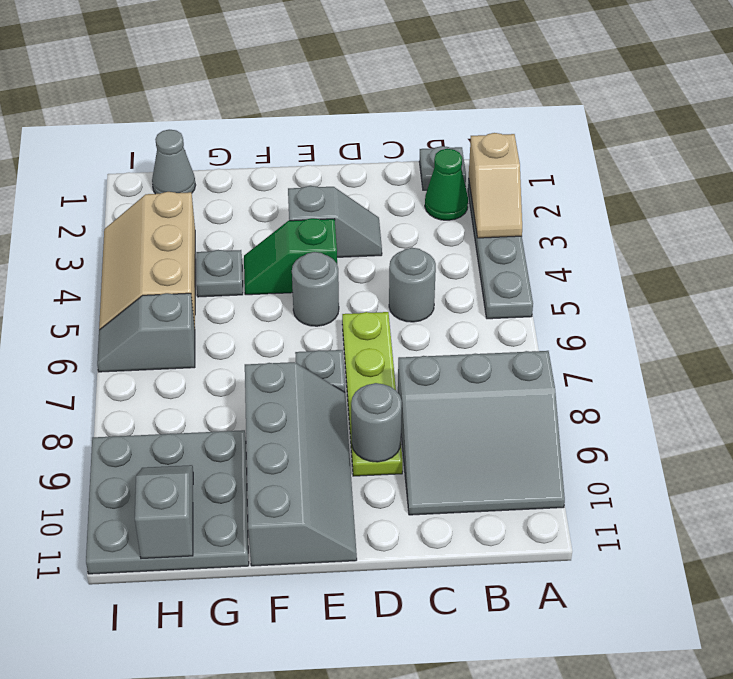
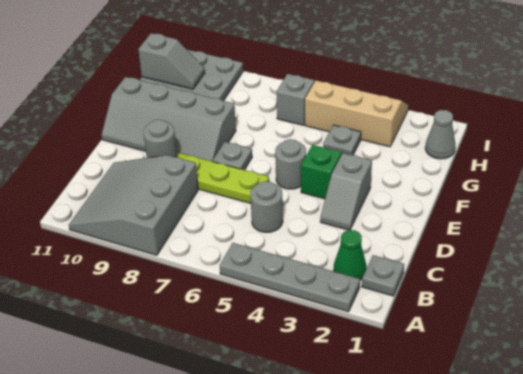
tan 1x2 slope [469,133,522,238] -> none

